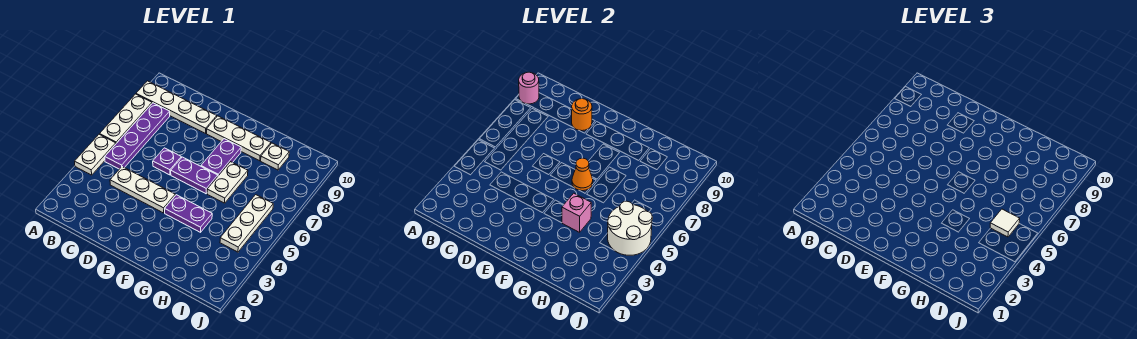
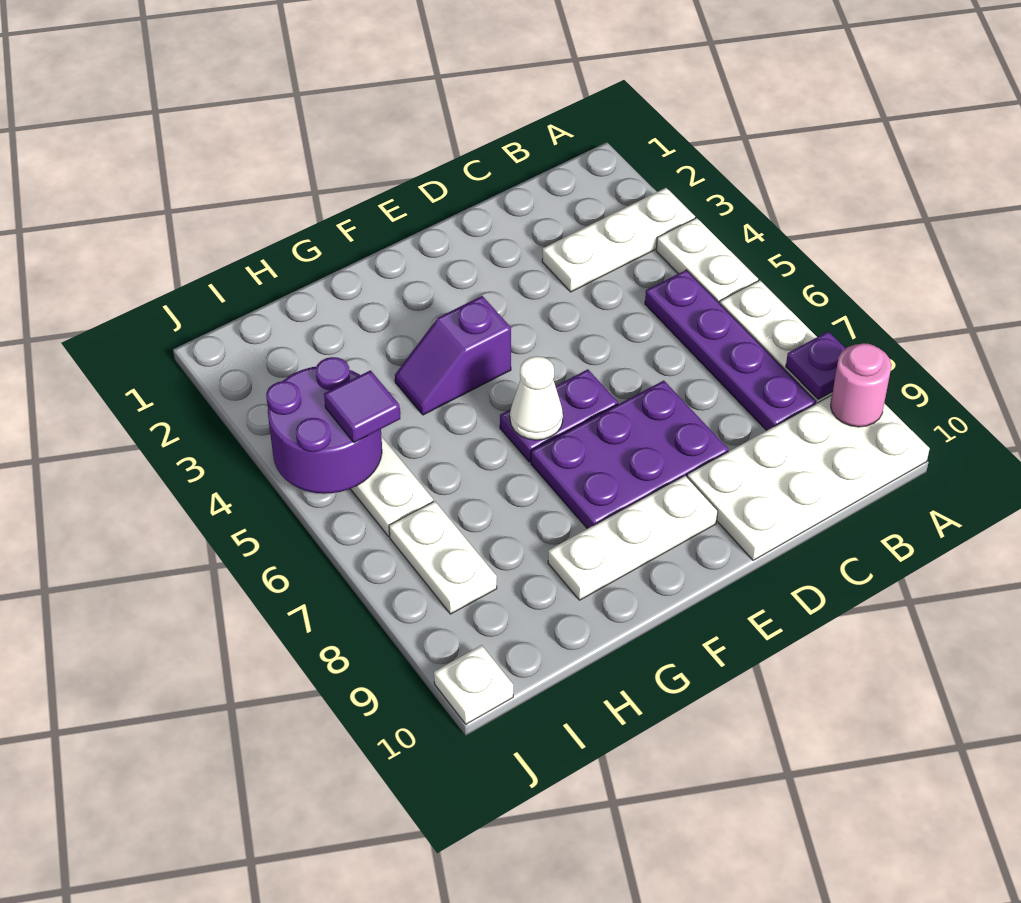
white 1x4 plate [136,81,217,133] -> white 2x4 plate [687,395,930,560]
white 1x3 plate [110,167,175,213] -> white 1x3 plate moved to [542,188,695,292]
purple 1x1 plate [153,148,181,175] -> purple 1x1 plate moved to [786,331,846,399]
orange 1x1 round brick [572,99,592,131] -> none
purple 1x2 plate [165,195,212,232] -> purple 1x2 slope [395,296,511,415]
orange 1x1 cone [572,158,593,191] -> white 1x1 cone [510,356,563,440]
purple 1x2 plate [201,139,241,176] -> purple 2x3 plate [531,381,729,529]
pink 1x1 brick [562,193,591,232] -> none
white 1x2 plate [207,162,248,203] -> white 1x2 plate moved to [389,501,497,614]
white 1x1 plate [261,143,289,170] -> white 1x1 plate moved to [434,645,513,724]
white 2x2 round brick [608,201,652,255] -> purple 2x2 round brick [266,357,382,494]
white 1x1 tile [990,209,1020,237] -> purple 1x1 tile [324,370,400,443]

